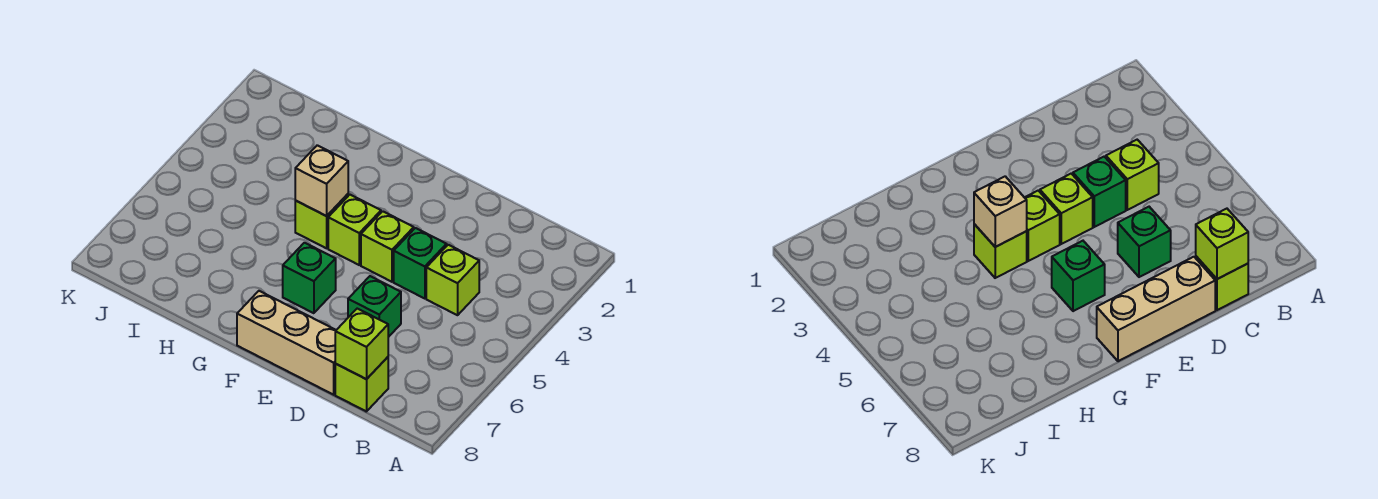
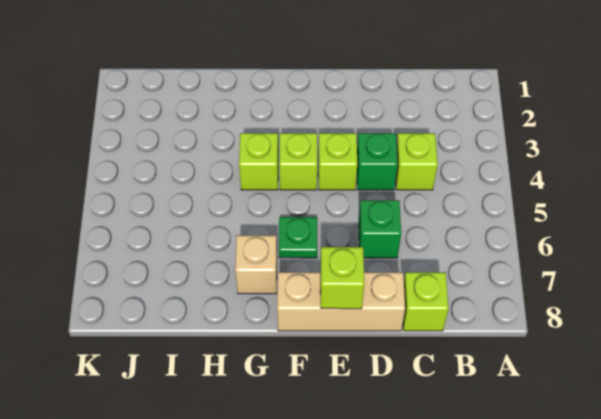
lime 1x1 brick [335,309,388,379] -> lime 1x1 brick moved to [320,247,364,309]
green 1x1 brick [283,243,336,313] -> green 1x1 plate [279,217,317,258]
tan 1x1 brick [295,145,348,216] -> tan 1x1 brick moved to [235,235,277,294]

